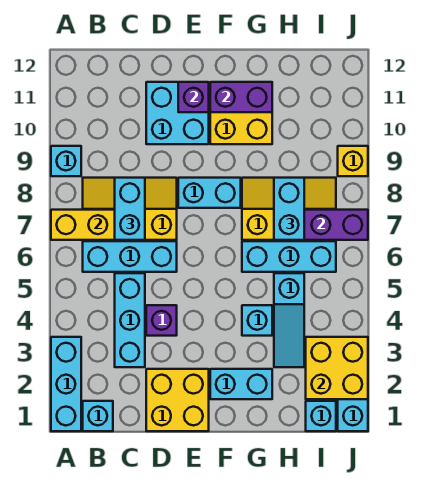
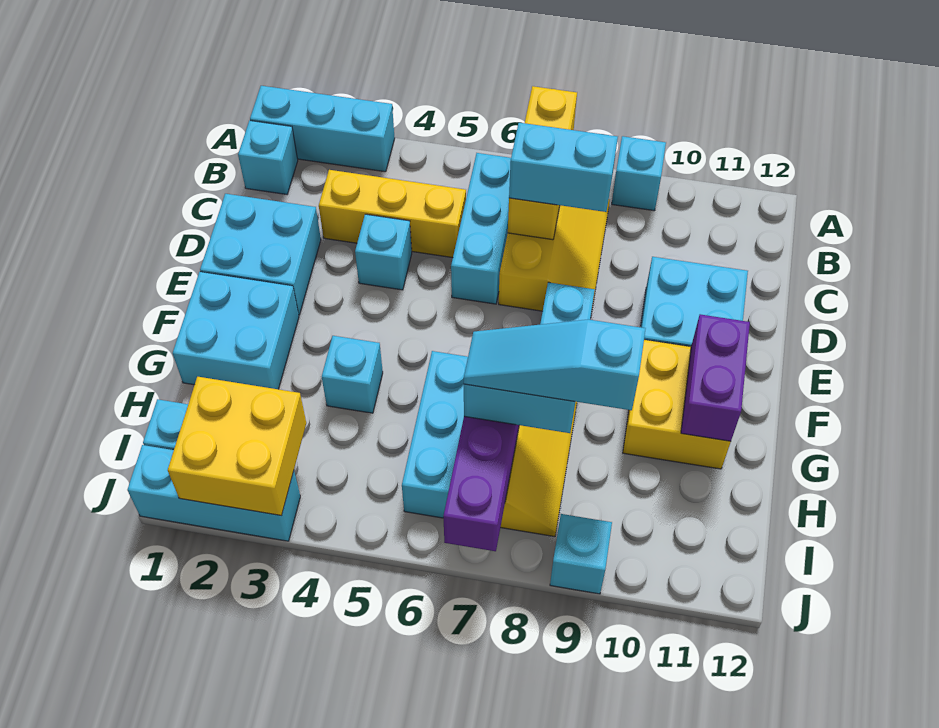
cyan 1x3 brick [115,273,145,367] -> yellow 1x3 brick [319,170,466,258]
yellow 2x2 brick [146,369,209,431] -> cyan 2x2 brick [200,194,321,315]
purple 1x1 brick [146,305,177,336] -> cyan 1x1 brick [355,214,412,290]
purple 1x1 brick [178,82,209,112] -> none
cyan 1x2 brick [210,369,272,399] -> cyan 2x2 brick [173,272,299,389]
cyan 1x3 slope [274,273,304,367] -> cyan 1x3 slope moved to [464,320,646,410]
yellow 1x1 brick [338,146,368,176] -> cyan 1x1 brick [550,514,612,594]

